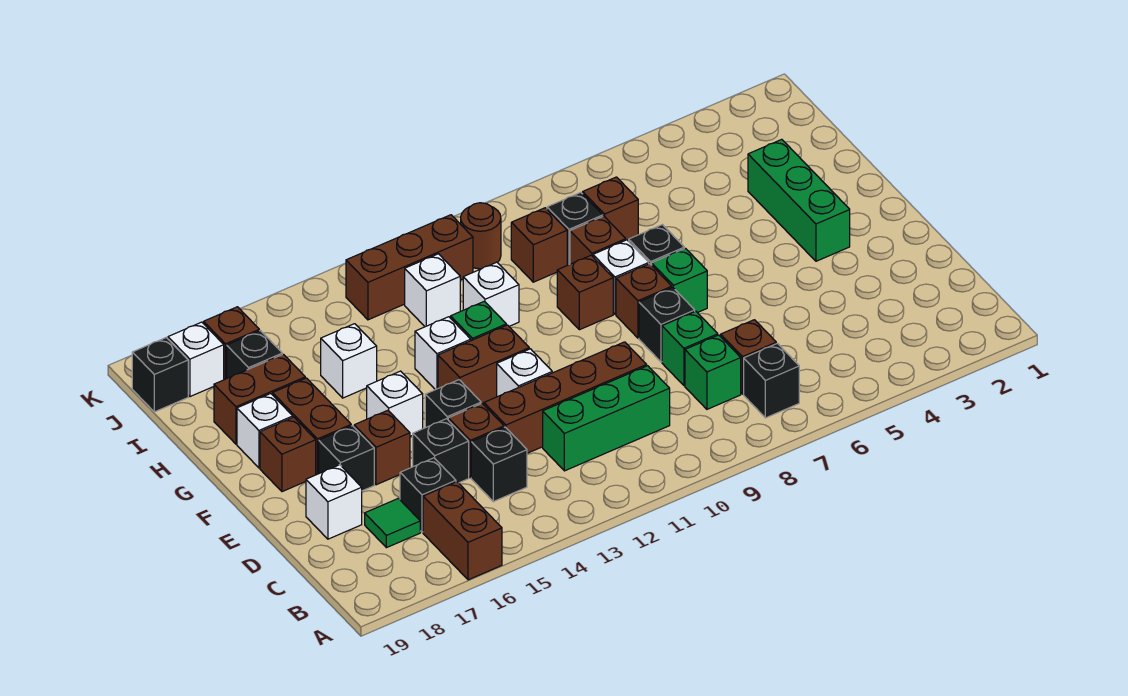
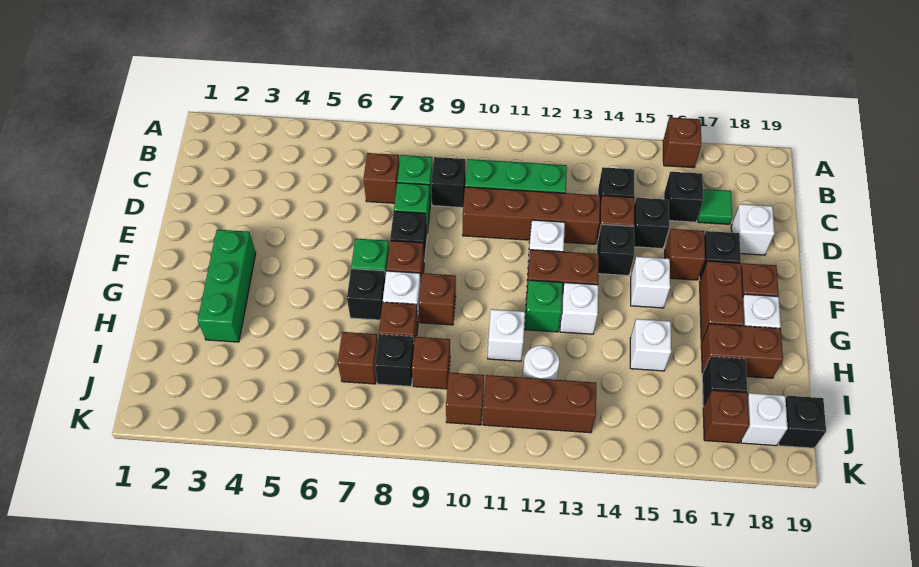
brown 1x2 brick [423,482,502,580] -> brown 1x1 brick [663,117,701,168]
black 1x1 brick [744,343,799,418] -> black 1x1 brick moved to [431,157,466,208]
white 1x1 brick [405,254,460,327] -> white 1x1 round brick [522,345,560,380]
brown 1x1 round brick [461,203,501,269] -> brown 1x1 brick [446,373,484,425]

